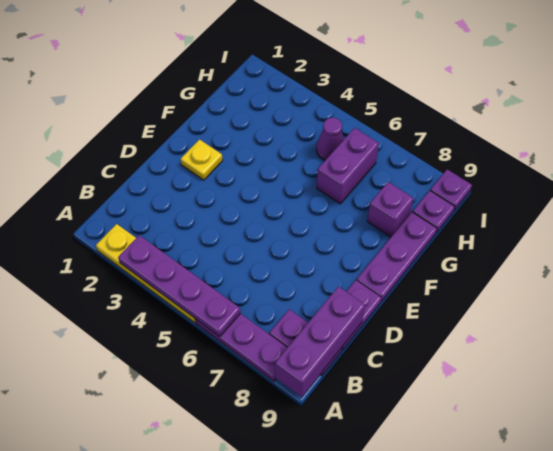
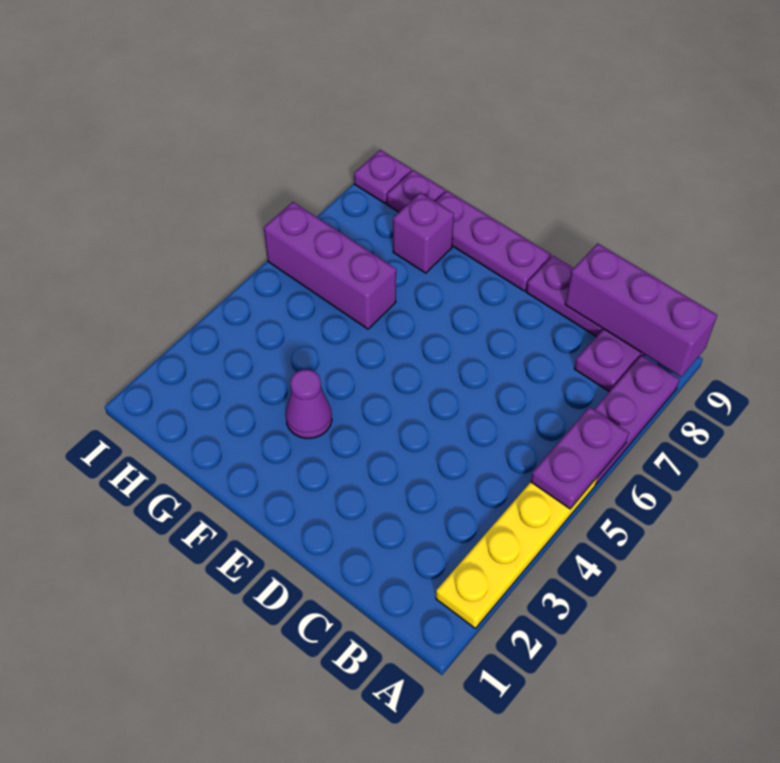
purple 1x4 plate [118,235,240,337] -> purple 1x2 plate [531,407,629,509]
yellow 1x1 plate [181,140,223,180] -> none
purple 1x2 brick [317,128,379,204] -> purple 1x3 brick [264,202,396,329]
purple 1x1 cone [316,118,344,160] -> purple 1x1 cone moved to [286,370,332,439]

